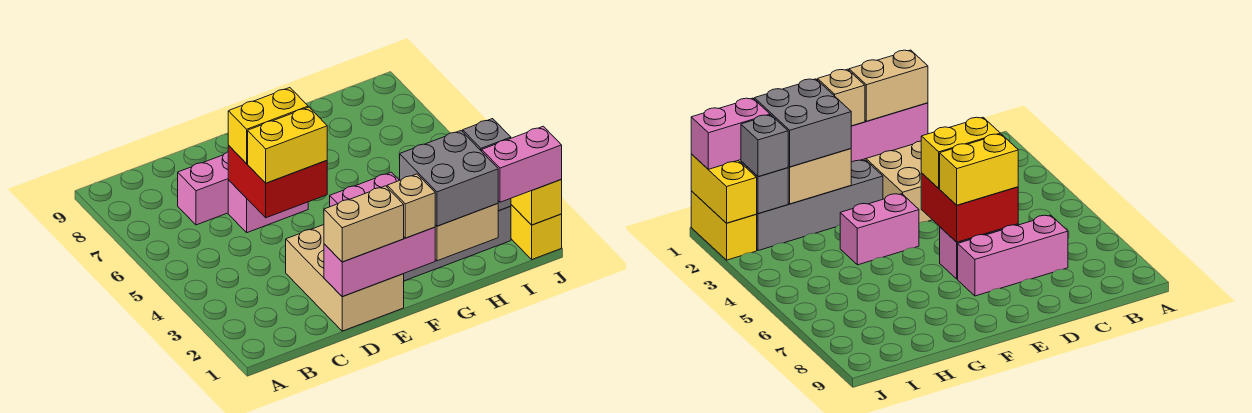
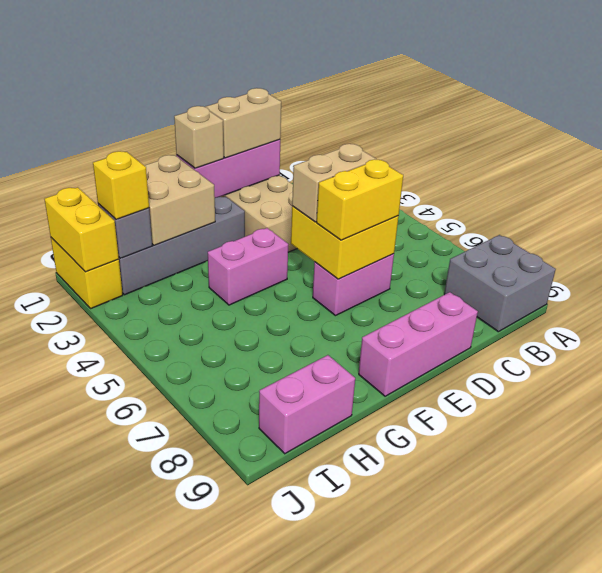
pink 1x3 brick [178,152,228,225] -> pink 1x3 brick moved to [359,292,478,396]
red 2x2 brick [228,146,327,218] -> yellow 2x2 brick [291,206,399,279]
yellow 1x2 brick [248,107,327,183] -> tan 1x2 brick [292,144,376,222]
grey 2x2 brick [400,131,498,226] -> grey 2x2 brick moved to [444,235,556,332]
pink 1x2 brick [482,126,562,202] -> pink 1x2 brick moved to [259,355,355,454]
grey 1x1 brick [463,119,511,151] -> yellow 1x1 brick [93,151,149,219]

